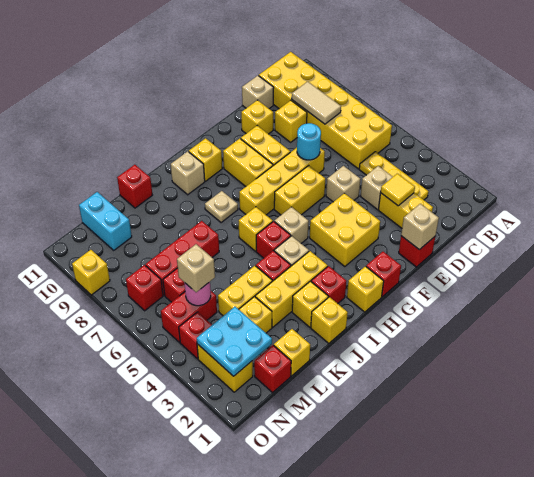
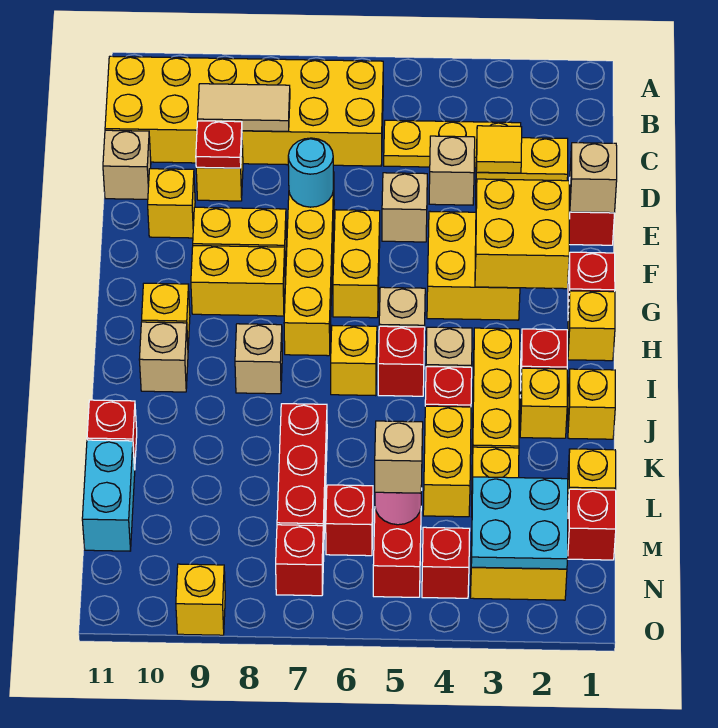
none -> red 1x1 plate [196,121,242,168]
none -> yellow 2x2 brick [475,179,569,289]
tan 1x1 plate [205,191,238,223] -> tan 1x1 brick [235,324,282,394]
cyan 1x2 brick [79,192,132,250] -> cyan 1x2 brick turned to [82,440,135,551]

